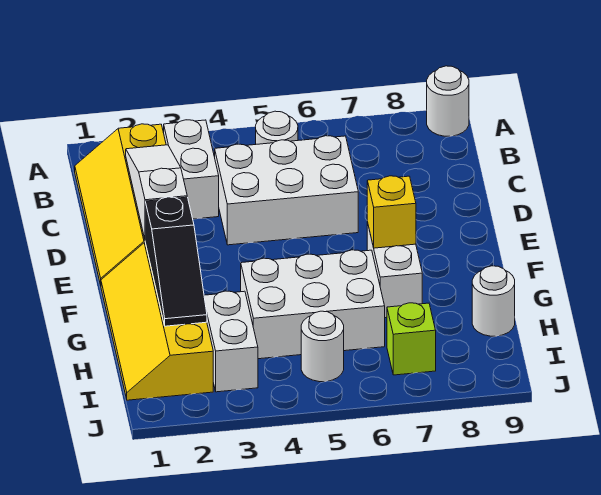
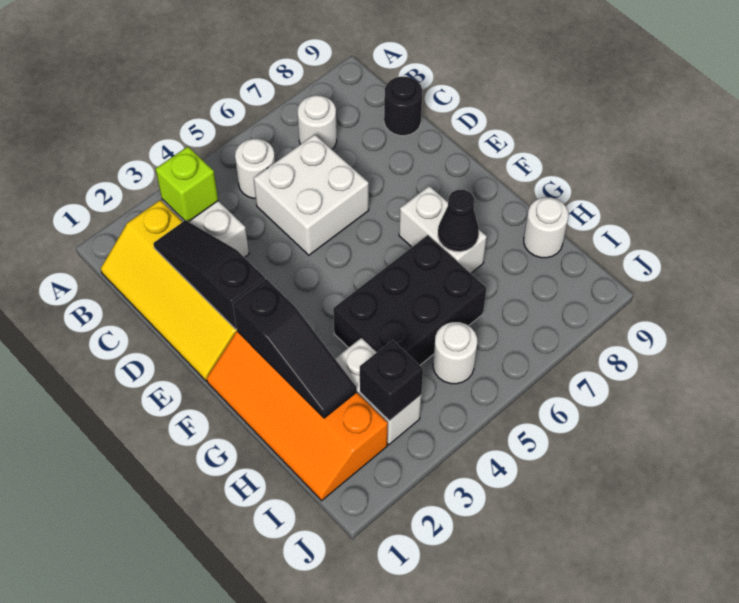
white 1x1 round brick [427,66,469,136] -> white 1x1 round brick moved to [298,95,337,149]
white 1x3 slope [126,145,187,238] -> black 1x3 slope [153,220,265,329]
white 2x3 brick [215,136,358,245] -> white 2x2 brick [254,134,369,255]
none -> black 1x1 round brick [384,76,422,136]
yellow 2x4 slope [101,243,213,400] -> orange 2x4 slope [207,331,388,501]
yellow 1x1 brick [367,176,416,248] -> none
white 2x3 brick [241,250,385,359] -> black 2x3 brick [333,235,487,365]
none -> black 1x1 cone [438,190,479,252]
none -> black 1x1 brick [360,340,423,421]
lime 1x1 brick [387,303,436,375] -> lime 1x1 brick moved to [156,147,218,222]

